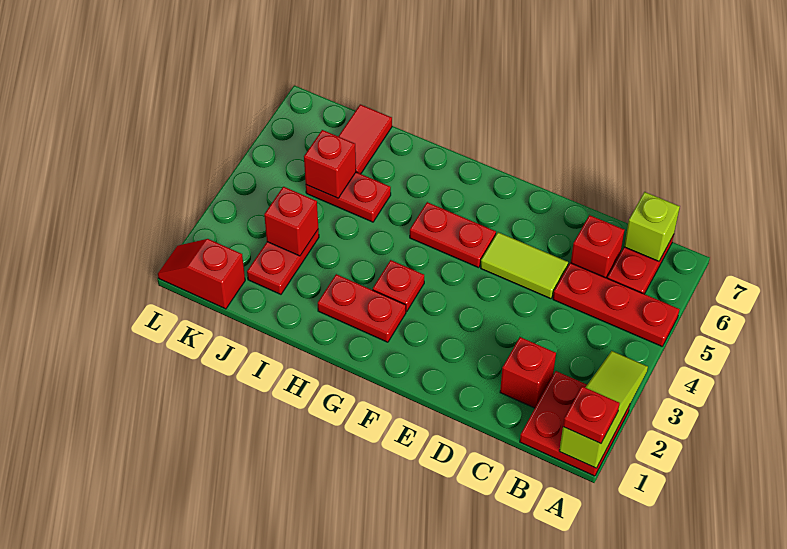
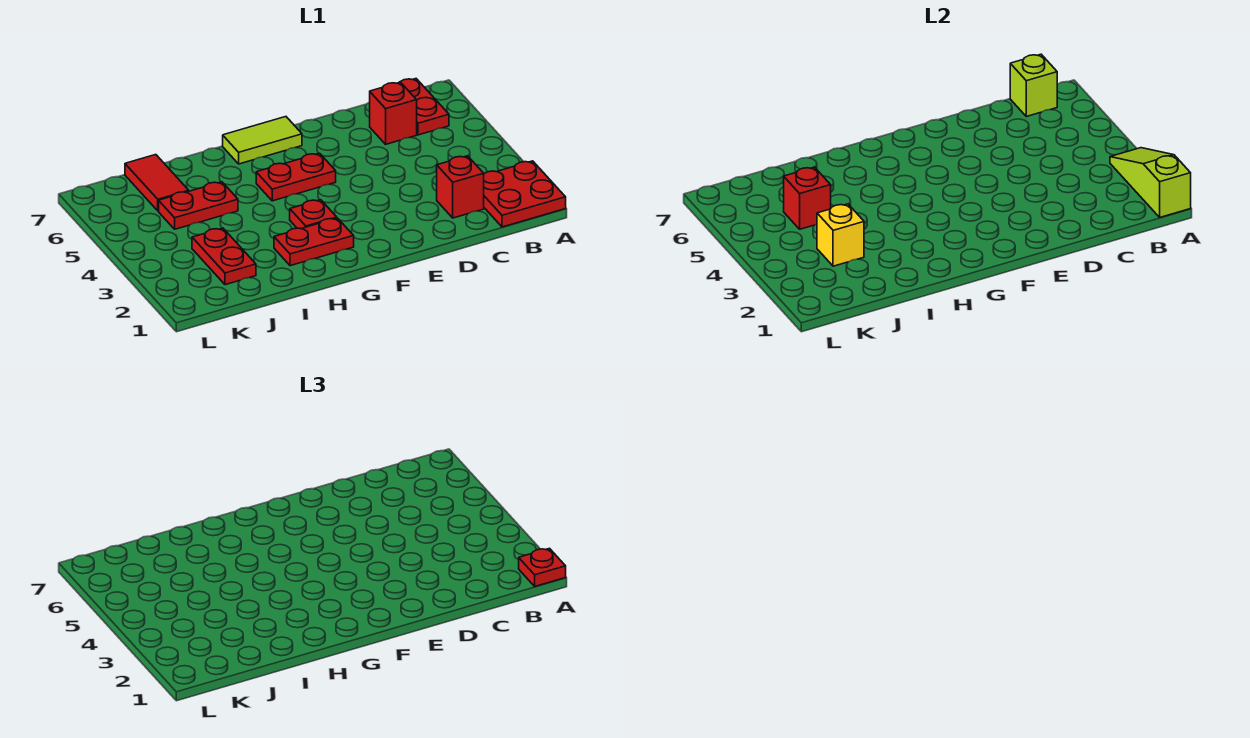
red 1x3 plate [553,263,679,346] -> none
lime 1x2 tile [481,232,568,299] -> lime 1x2 tile moved to [223,117,302,164]
red 1x1 brick [264,187,318,256] -> yellow 1x1 brick [817,204,864,266]
red 1x2 slope [158,239,245,309] -> none

